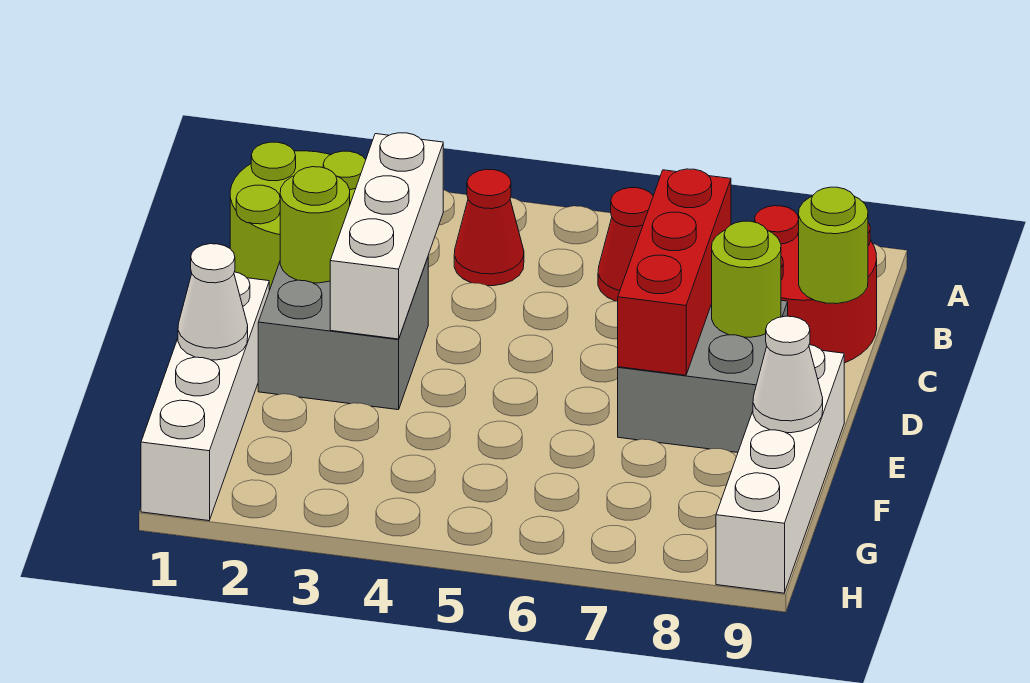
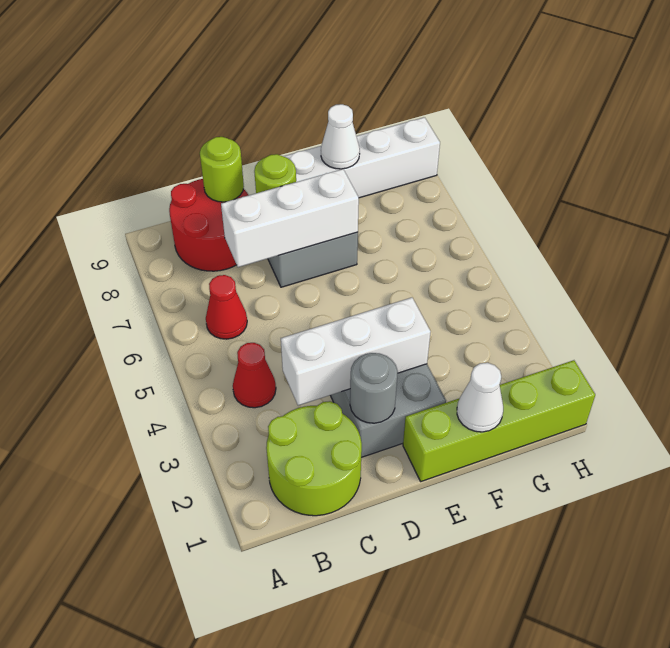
red 1x3 brick [618,169,731,375] -> white 1x3 brick [221,169,359,267]
lime 1x1 round brick [280,167,350,283] -> grey 1x1 round brick [350,353,398,423]
white 1x4 brick [141,272,269,521] -> lime 1x4 brick [403,360,595,481]

